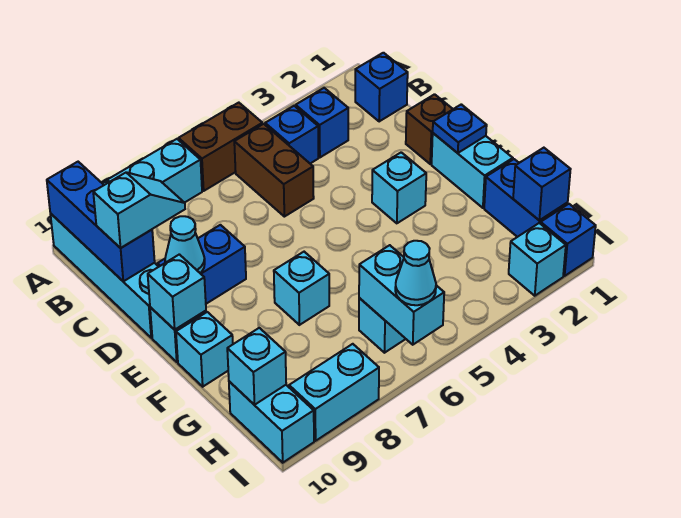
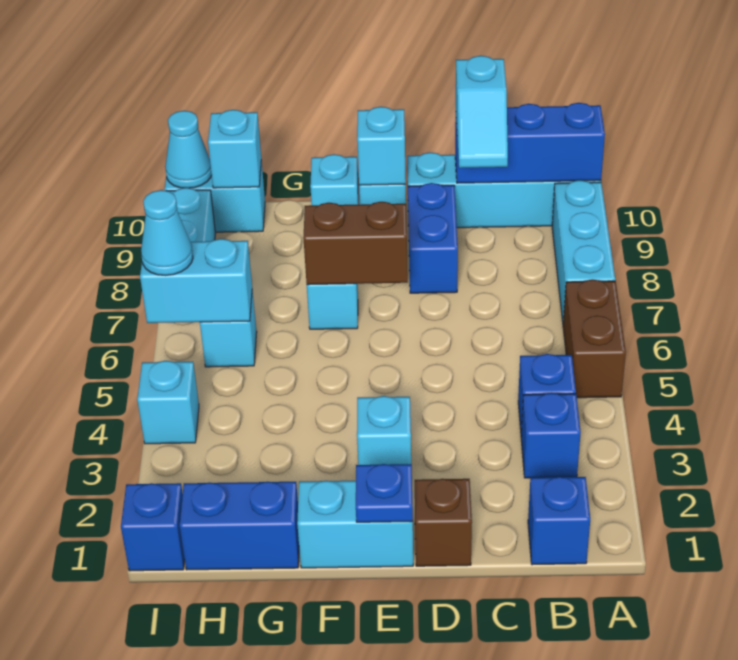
brown 1x2 brick [234,124,314,217] -> brown 1x2 brick moved to [303,202,408,285]
cyan 1x1 cone [165,216,205,273] -> cyan 1x1 cone moved to [165,111,212,188]
blue 1x1 brick [513,148,571,220] -> none
cyan 1x1 brick [509,223,566,296] -> cyan 1x1 brick moved to [137,361,199,444]

